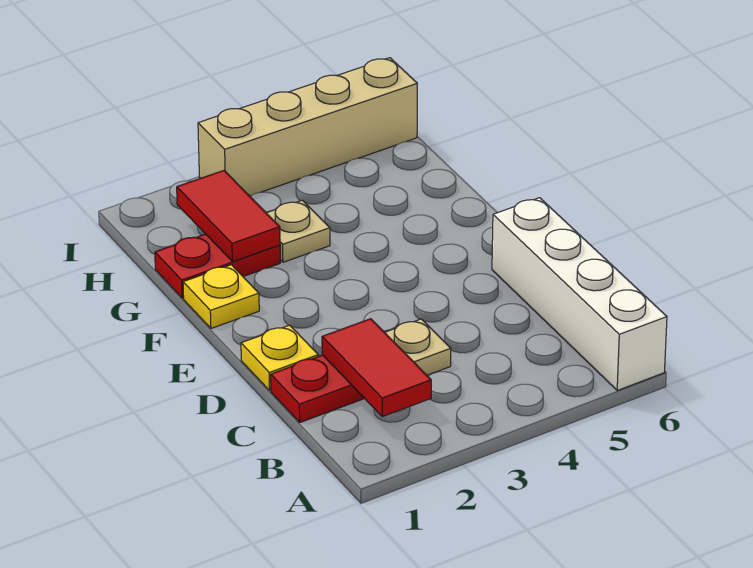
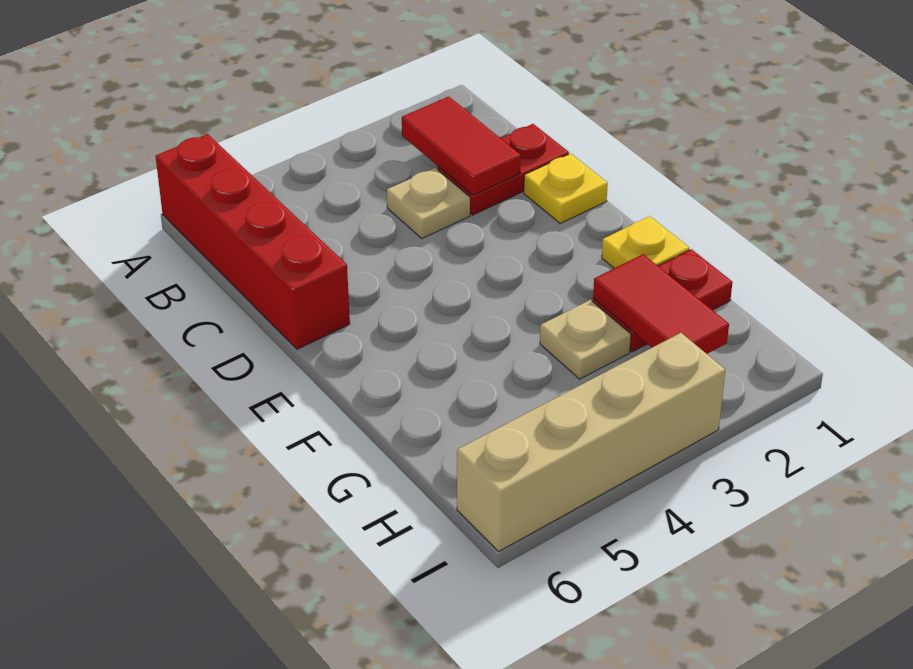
white 1x4 brick [492,198,667,390] -> red 1x4 brick [156,134,350,349]

